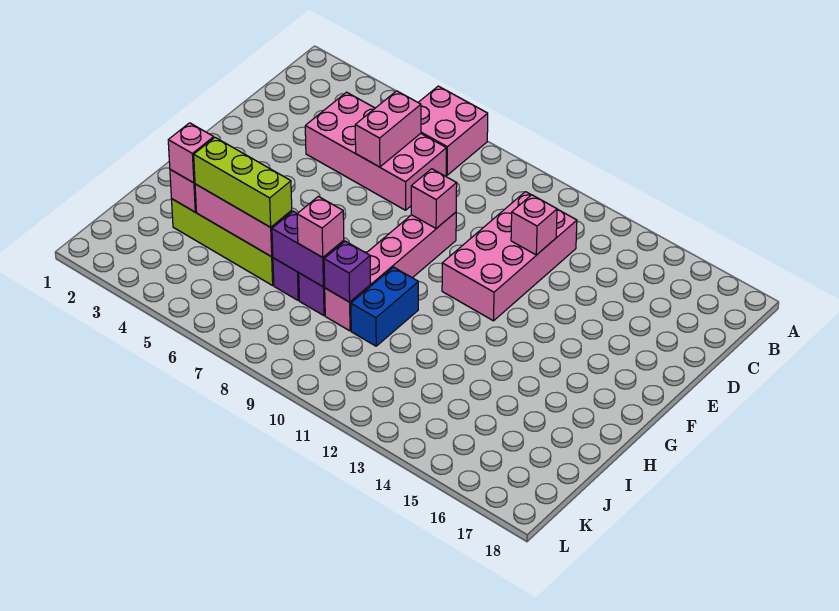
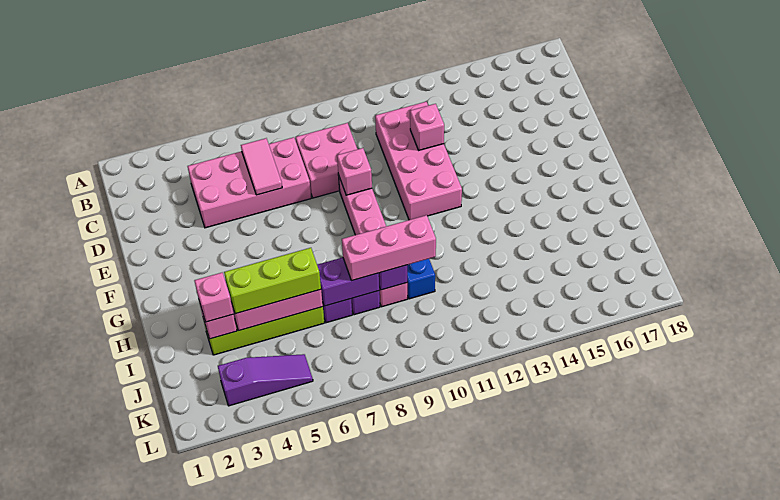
pink 2x2 brick [418,86,488,175] -> pink 2x2 brick moved to [296,123,357,198]
pink 1x2 brick [355,91,421,167] -> pink 1x2 tile [241,138,282,195]
pink 1x1 brick [297,196,344,257] -> pink 1x3 brick [342,215,436,281]
none -> purple 1x3 slope [218,354,313,406]

